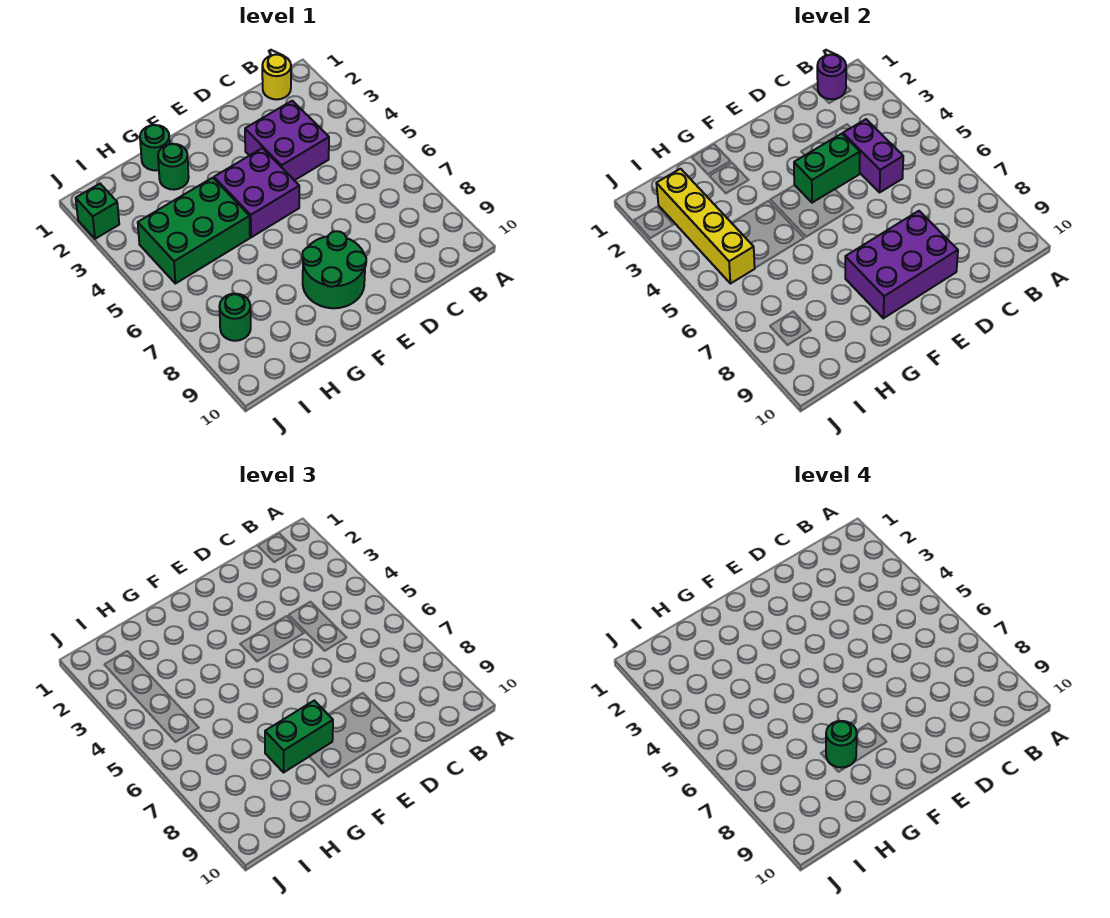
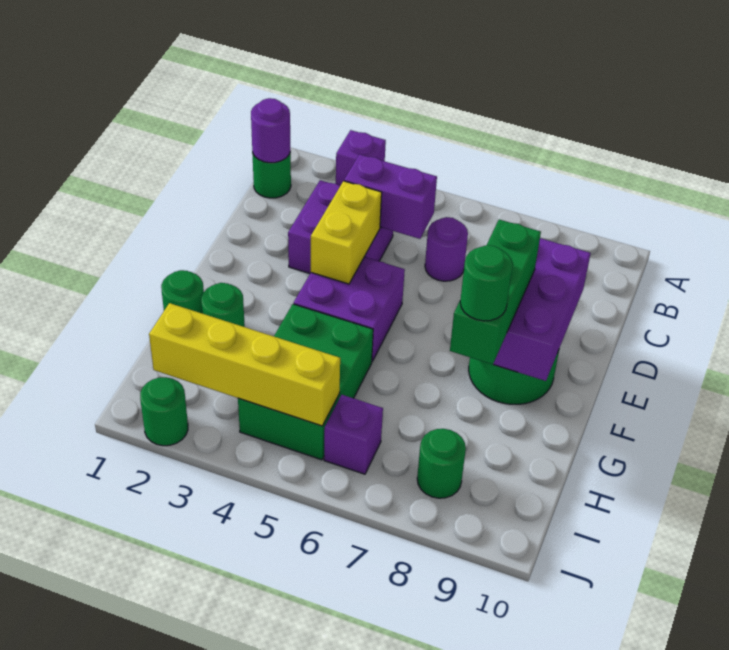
none -> purple 1x1 brick [336,130,386,186]
yellow 1x1 round brick [262,54,291,99] -> green 1x1 round brick [252,152,291,198]
none -> purple 1x1 round brick [425,217,468,281]
green 1x2 brick [794,134,860,203] -> yellow 1x2 brick [311,181,382,284]
green 1x2 brick [265,701,333,772] -> green 1x3 brick [450,220,541,364]
none -> purple 1x1 brick [324,395,383,474]
green 1x1 brick [76,184,119,239] -> green 1x1 round brick [140,377,188,446]

